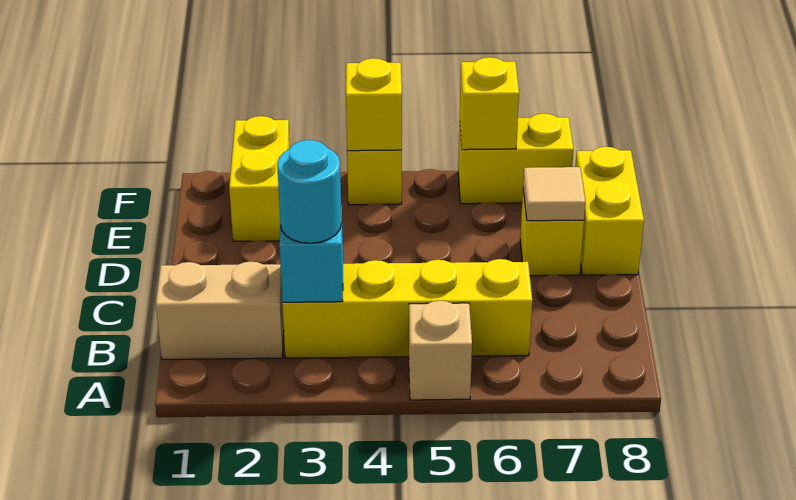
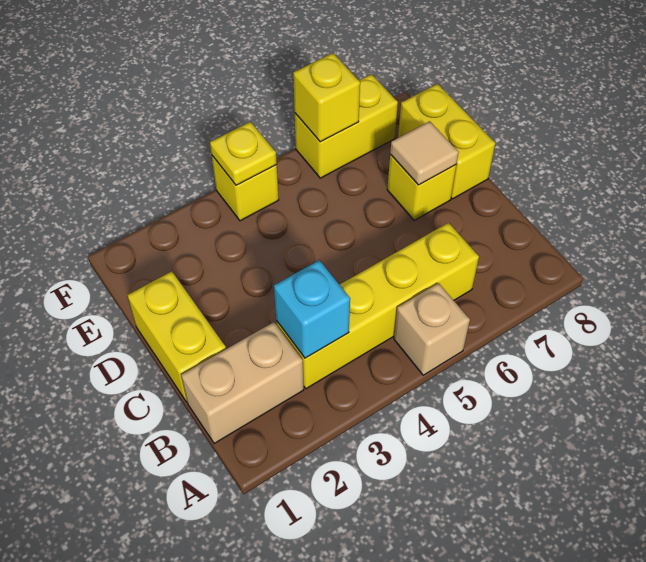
cyan 1x1 round brick [277,140,341,243] -> none
yellow 1x2 brick [229,116,290,241] -> yellow 1x2 brick moved to [127,271,226,402]
yellow 1x1 brick [346,58,402,151] -> yellow 1x1 plate [210,122,277,185]

